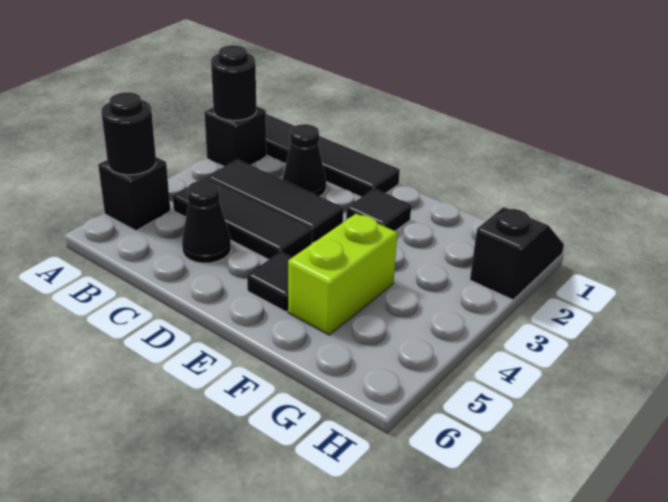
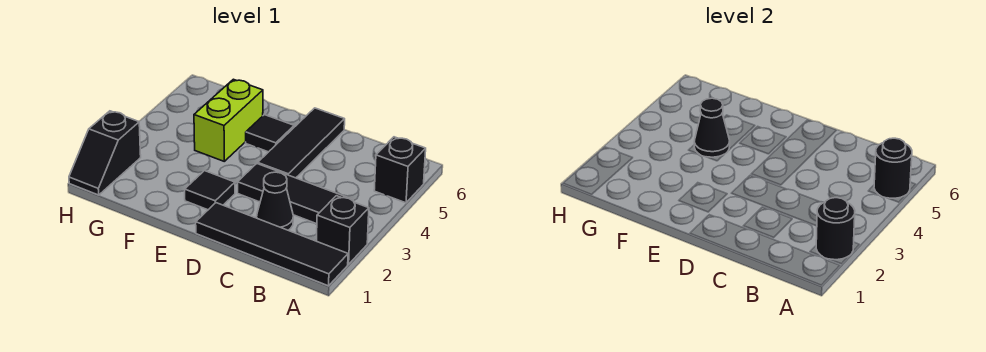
black 1x3 tile [173,177,312,260] -> black 1x3 tile turned to [258,108,345,178]
black 1x1 cone [182,181,231,263] -> black 1x1 cone moved to [694,98,730,157]

